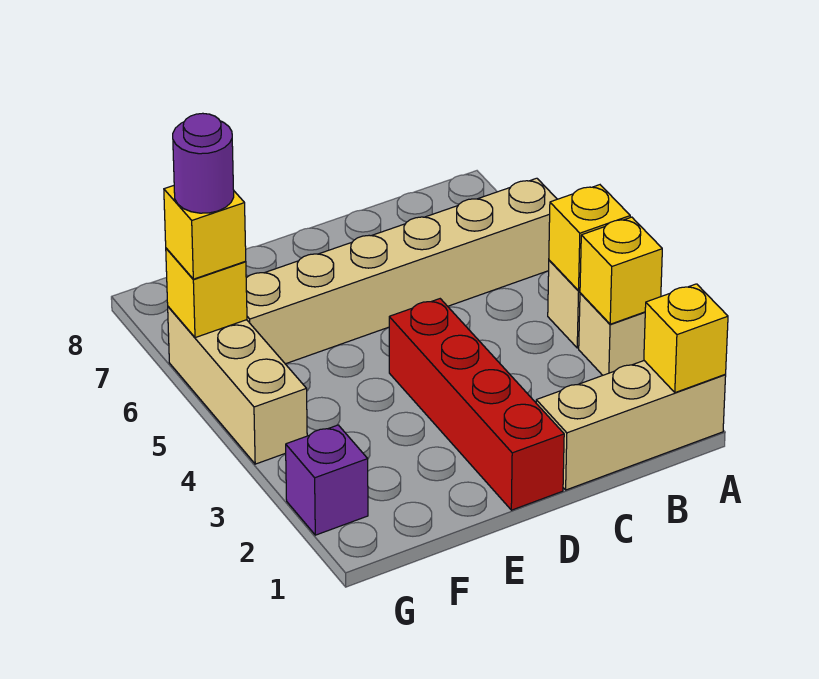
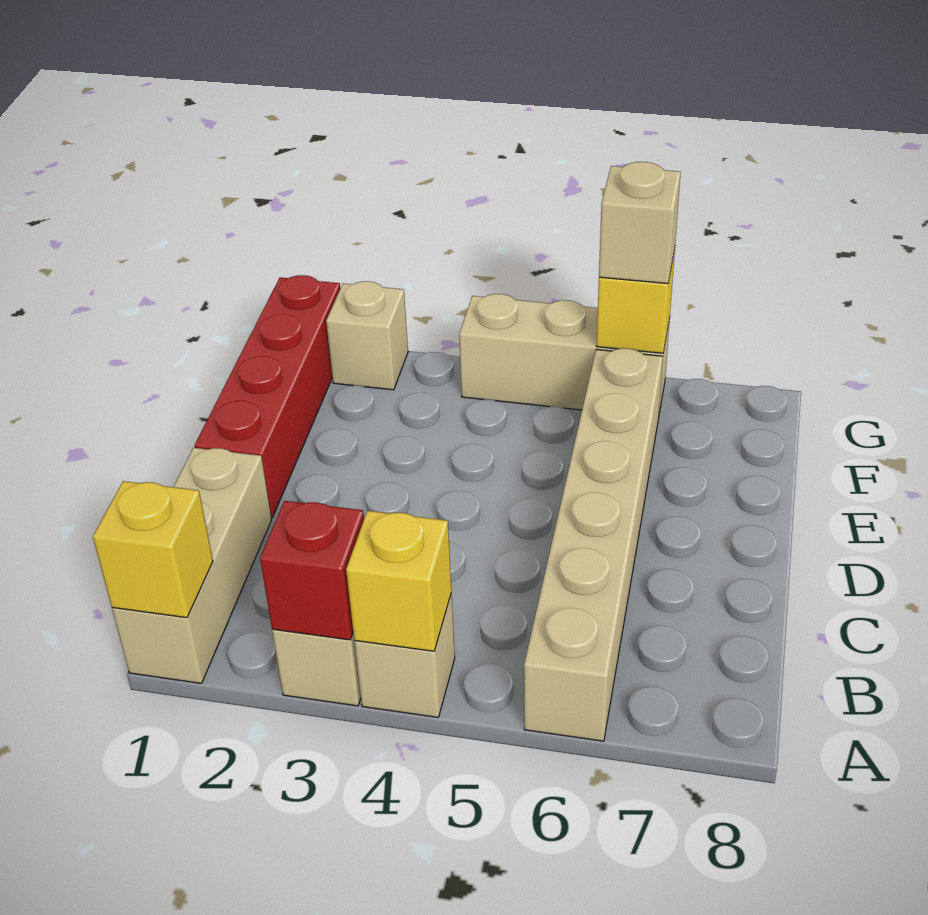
yellow 1x1 brick [580,217,662,324] -> red 1x1 brick [260,501,364,640]
red 1x4 brick [389,299,564,510] -> red 1x4 brick turned to [195,275,340,518]
purple 1x1 brick [286,425,368,535] -> tan 1x1 brick [326,281,408,390]
yellow 1x1 brick [164,186,246,279] -> tan 1x1 brick [599,162,681,284]
purple 1x1 round brick [173,113,234,213] -> none

